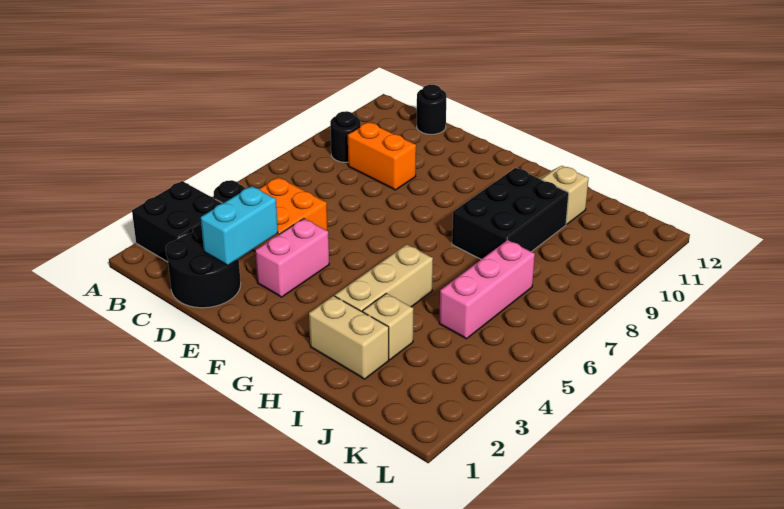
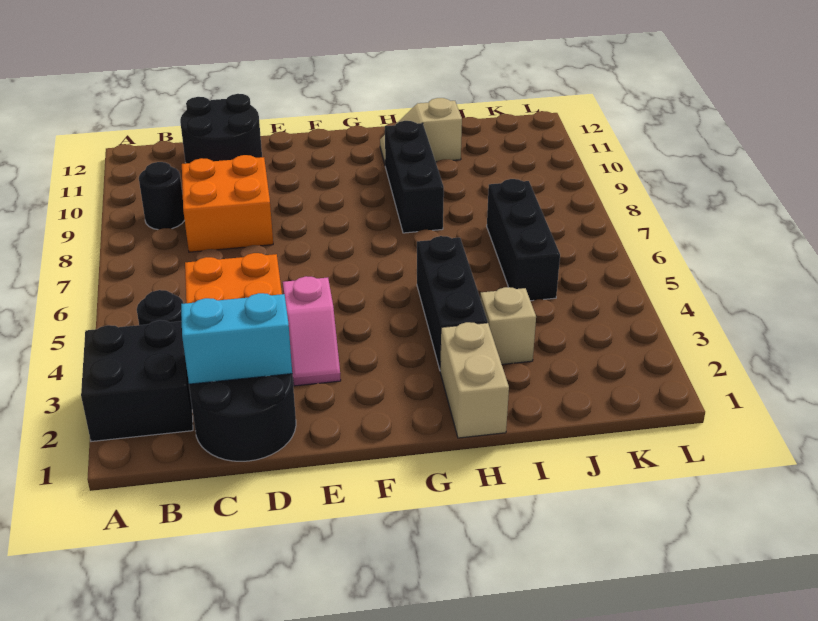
orange 1x2 brick [348,122,416,190] -> orange 2x2 brick [182,155,273,252]
black 1x1 round brick [417,85,447,134] -> black 2x2 round brick [180,94,262,163]
cyan 1x2 brick [201,186,278,265] -> cyan 1x2 brick turned to [181,293,292,384]
pink 1x2 brick [255,219,329,297] -> pink 1x2 slope [283,276,341,386]
tan 1x2 brick [309,296,389,379] -> tan 1x2 brick turned to [440,322,509,438]
tan 1x3 brick [335,244,433,312] -> black 1x3 brick [417,236,488,369]
black 2x3 brick [452,168,569,259] -> black 1x3 brick [385,121,444,233]
pink 1x3 brick [439,240,535,339] -> black 1x3 brick [487,179,560,301]

